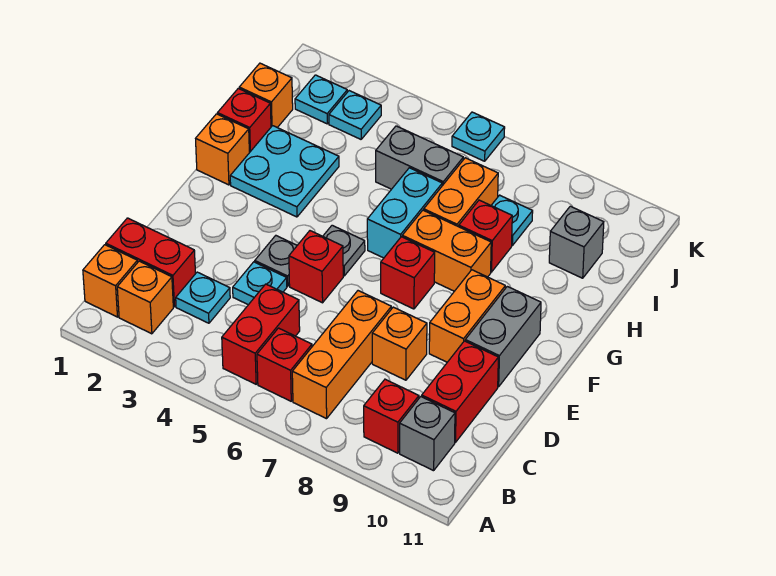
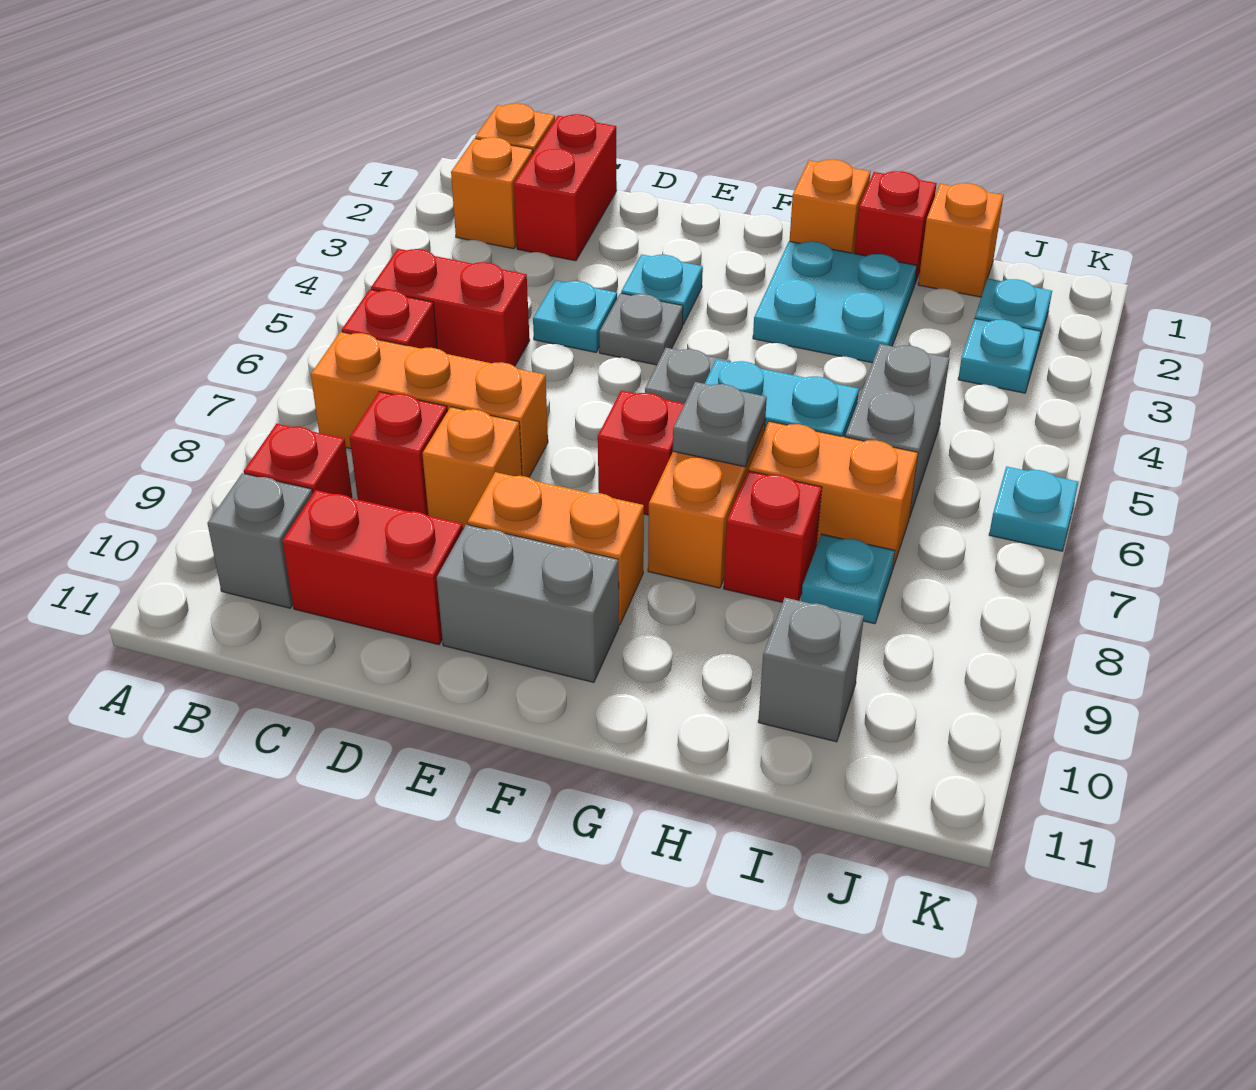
cyan 1x1 plate [176,272,230,323] -> cyan 1x1 plate moved to [621,254,703,324]
red 1x1 brick [289,231,343,303] -> red 1x1 brick moved to [350,392,447,516]
none -> grey 1x1 plate [673,382,767,467]

